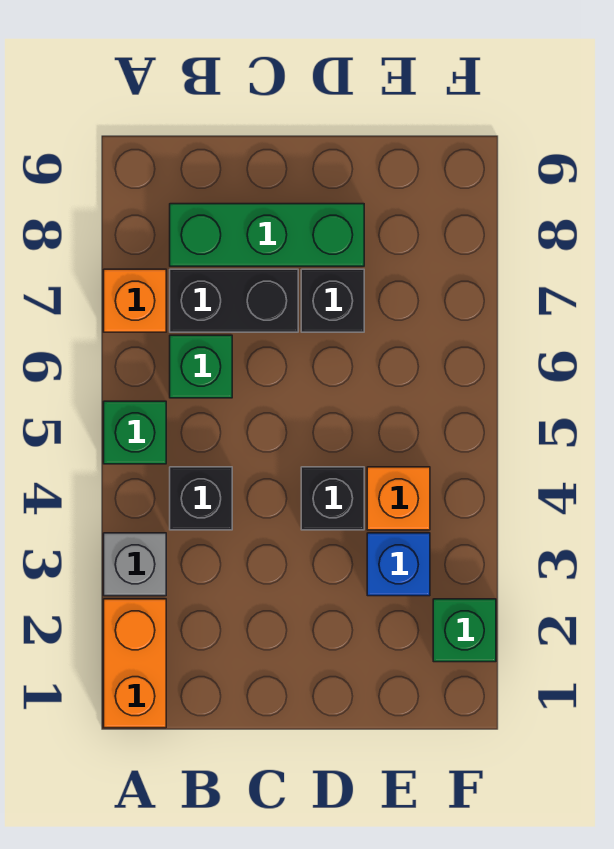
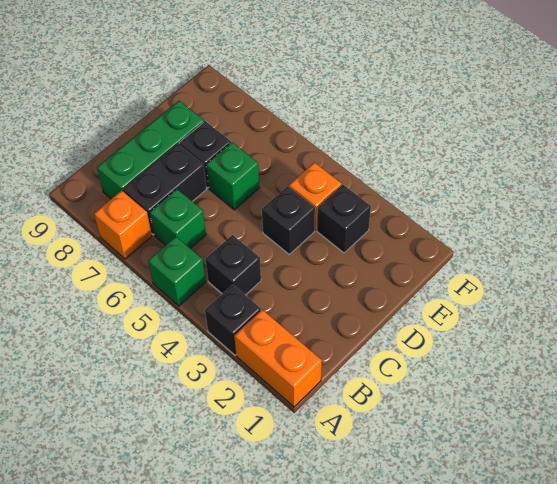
grey 1x1 brick [104,533,166,596] -> black 1x1 brick [205,285,261,355]
blue 1x1 brick [367,533,430,596] -> black 1x1 brick [317,185,371,253]
green 1x1 brick [433,599,496,662] -> green 1x1 brick moved to [206,142,260,210]

